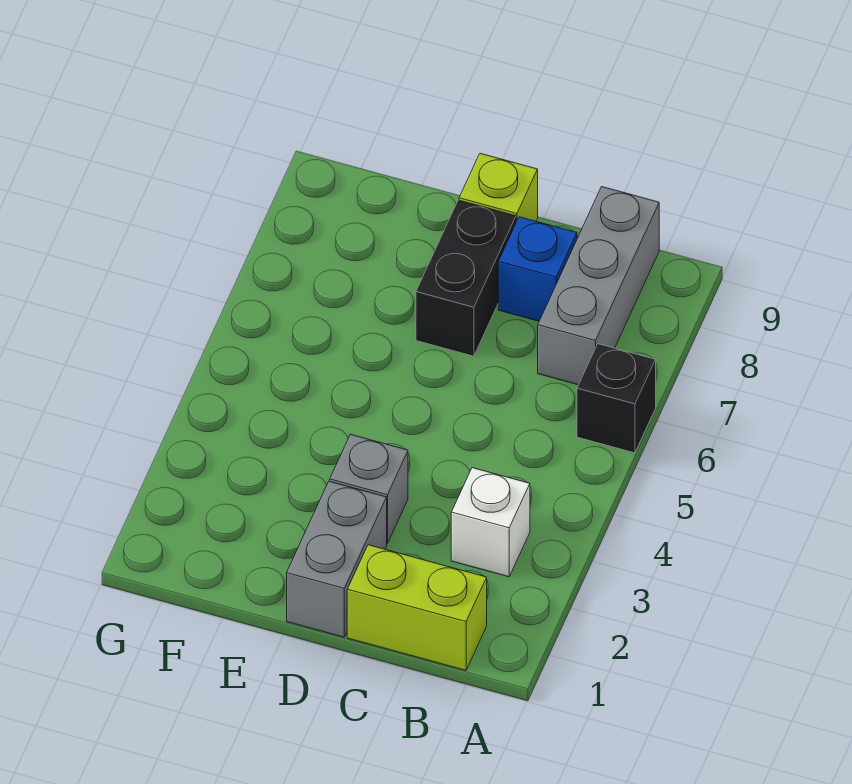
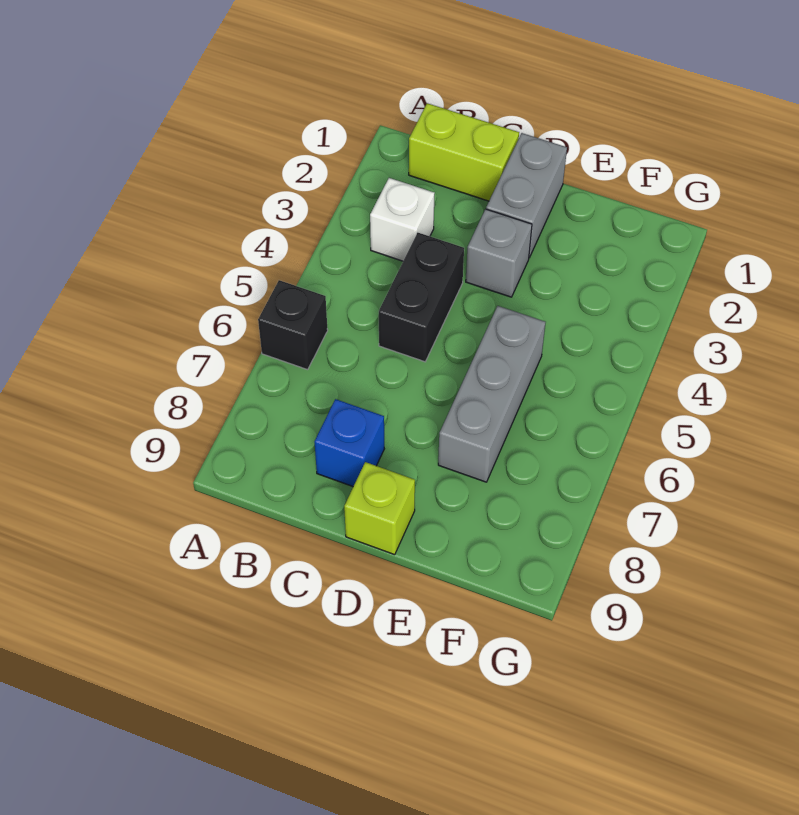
grey 1x3 brick [538,187,659,385] -> grey 1x3 brick moved to [438,306,546,482]
black 1x2 brick [416,200,516,356] -> black 1x2 brick moved to [379,233,464,362]

